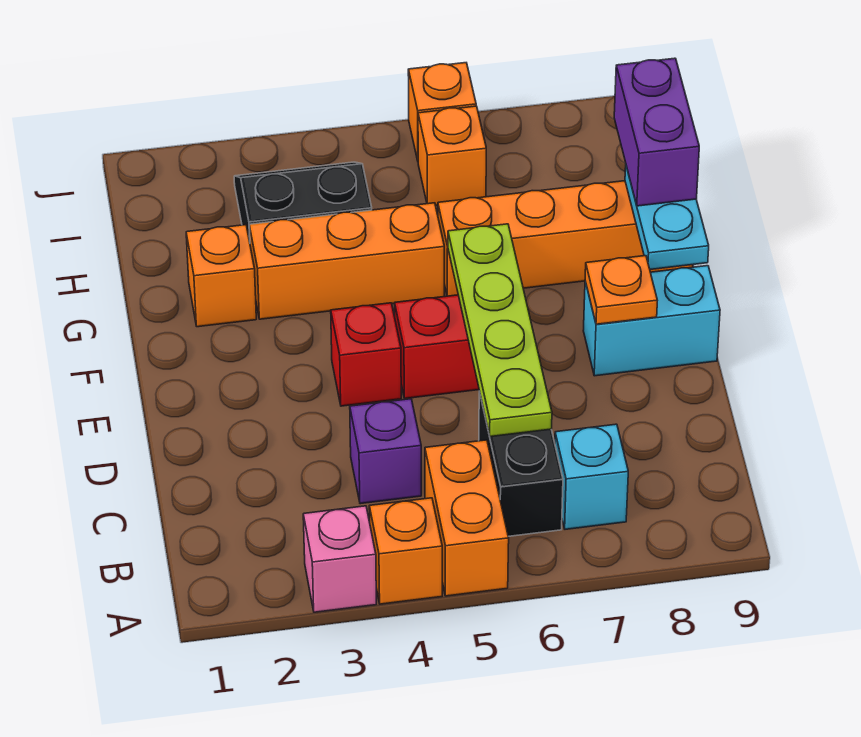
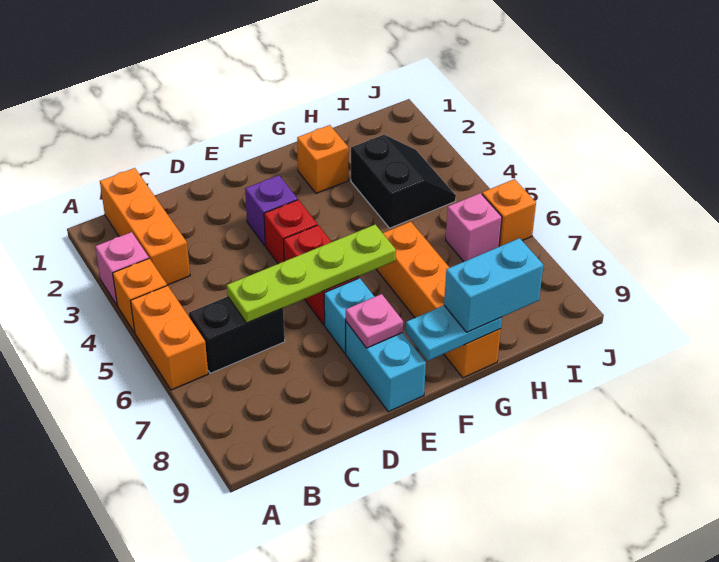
orange 1x2 brick [425,440,509,596] -> orange 1x2 brick turned to [131,286,208,390]
cyan 1x1 brick [555,424,628,529] -> cyan 1x1 brick moved to [324,278,374,353]
purple 1x1 brick [350,399,421,504] -> purple 1x1 brick moved to [245,175,298,246]
orange 1x1 plate [585,256,657,324] -> pink 1x1 plate [346,294,403,348]
orange 1x3 brick [249,203,444,319] -> orange 1x3 brick moved to [100,168,190,285]
purple 1x2 brick [614,58,699,206] -> cyan 1x2 brick [444,238,543,332]
orange 1x1 brick [418,106,486,205] -> pink 1x1 brick [446,193,502,262]

